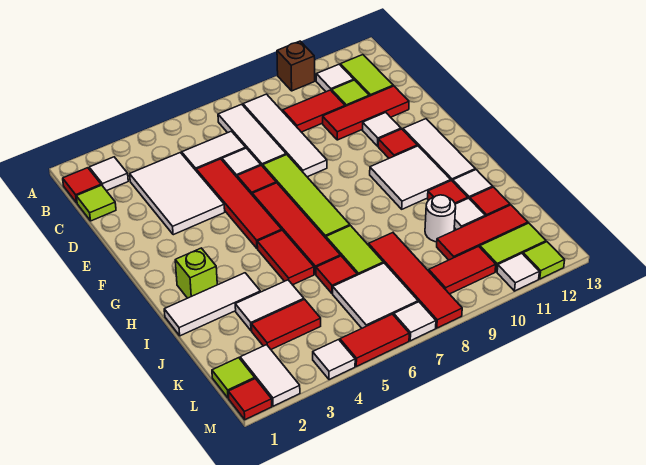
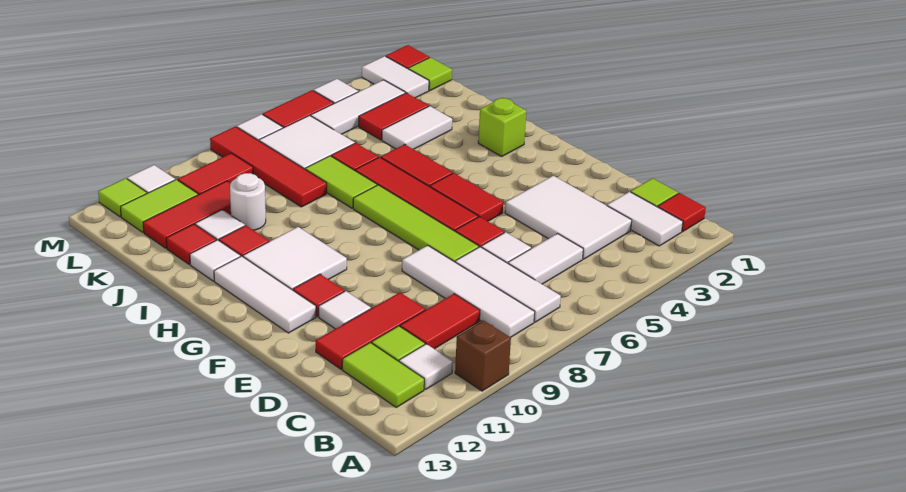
white 1x1 tile [89,157,128,191] -> white 1x2 tile [607,192,683,246]
red 1x4 tile [196,159,282,248] -> red 1x2 tile [430,173,503,221]
white 1x3 tile [164,273,260,336] -> white 1x3 tile moved to [311,80,405,134]

